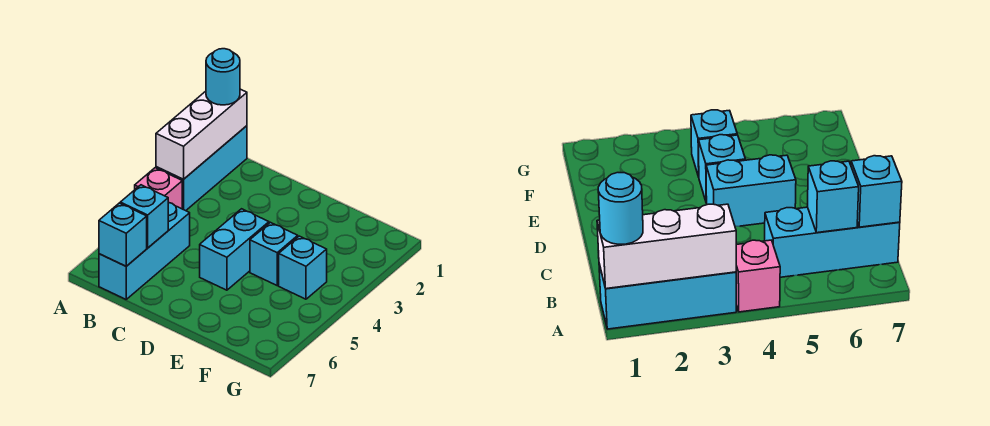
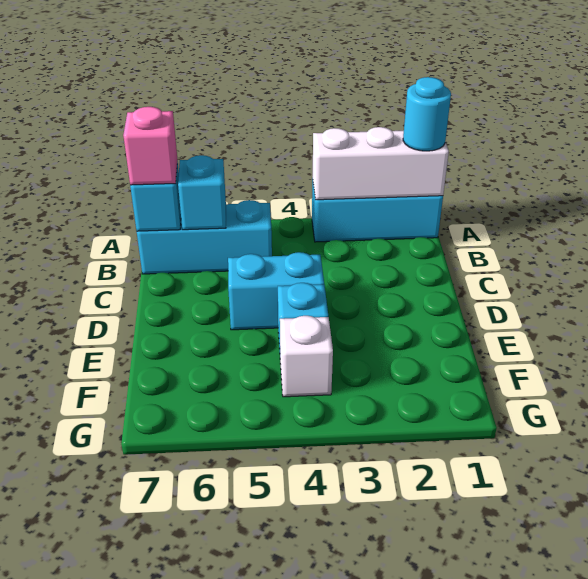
pink 1x1 brick [135,168,182,209] -> pink 1x1 brick moved to [123,107,178,185]
cyan 1x1 brick [279,236,327,299] -> white 1x1 brick [280,316,333,397]

